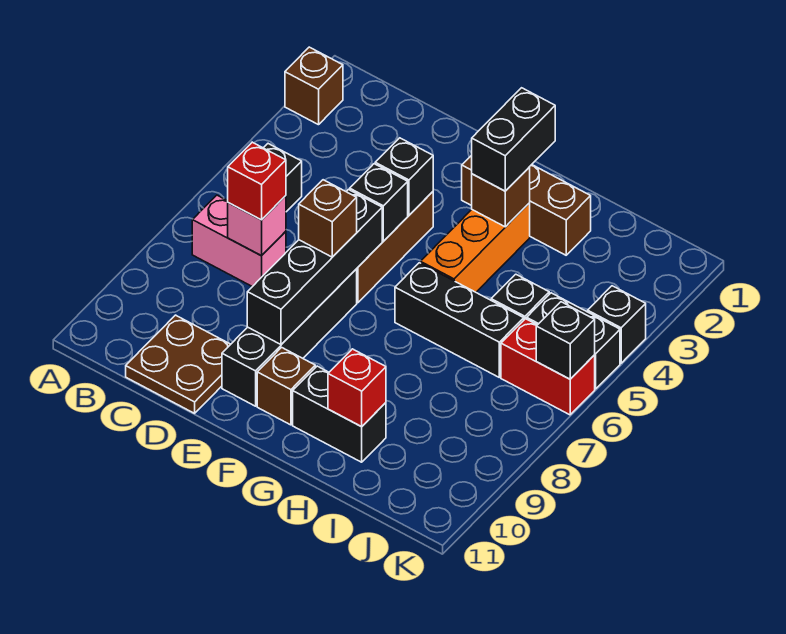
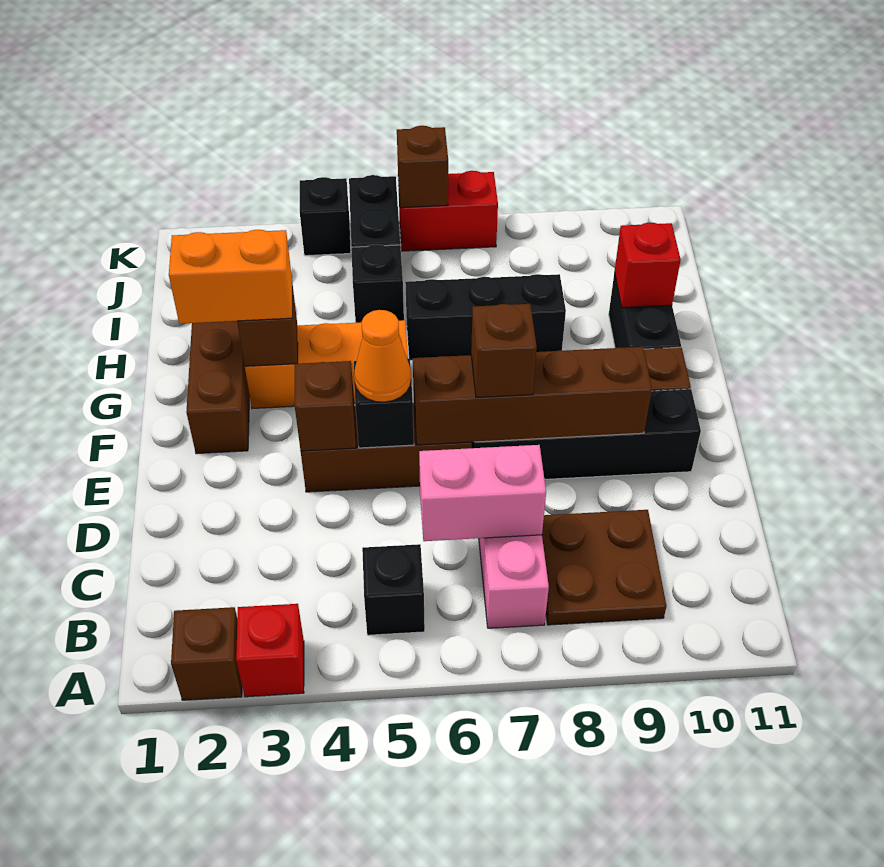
pink 1x1 brick [228,196,286,256] -> pink 1x2 brick [419,445,546,541]
red 1x1 brick [228,142,286,220] -> red 1x1 brick moved to [236,604,304,697]
brown 2x2 plate [126,315,231,413] -> brown 2x2 plate moved to [542,510,666,625]
black 1x1 brick [375,138,433,215] -> brown 1x1 brick [295,361,356,451]
none -> orange 1x1 cone [354,310,411,402]
black 1x4 brick [247,190,382,344] -> brown 1x4 brick [413,347,652,445]
black 1x2 brick [472,88,555,191] -> orange 1x2 brick [169,230,292,324]
black 1x3 brick [395,263,524,377] -> black 1x3 brick turned to [405,274,566,361]
red 1x2 brick [501,319,595,415] -> red 1x2 brick turned to [398,171,498,251]
black 1x1 brick [536,302,595,379] -> brown 1x1 brick [397,126,448,208]

